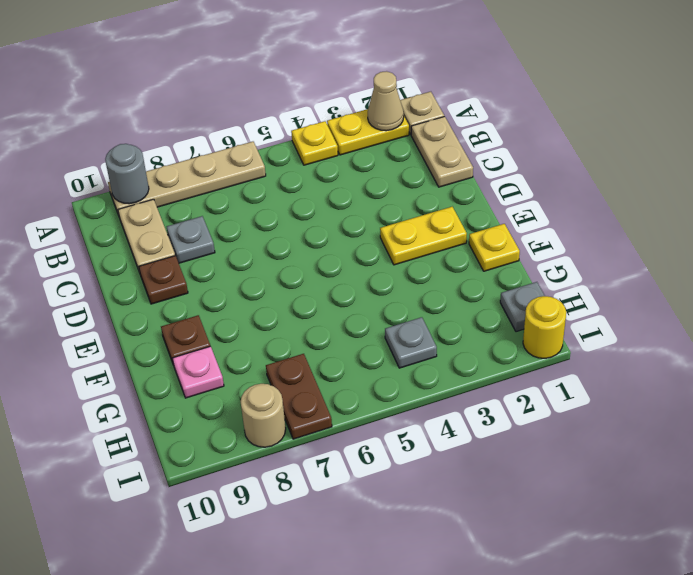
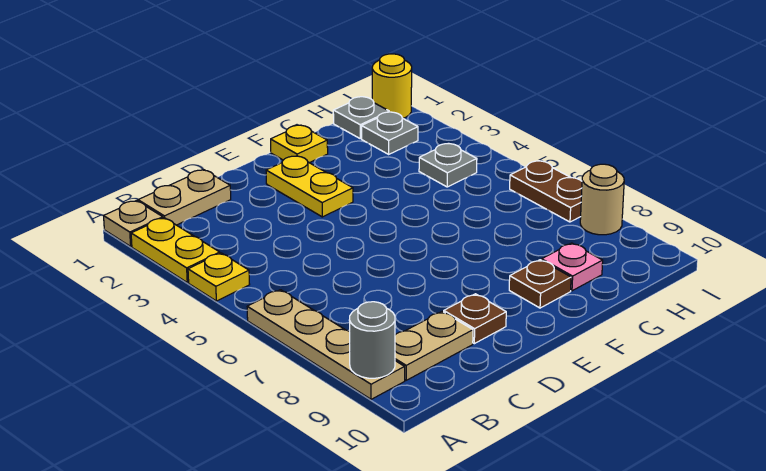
tan 1x1 cone [368,71,404,131] -> none
grey 1x1 plate [167,216,215,263] -> grey 1x1 plate moved to [362,112,418,154]
brown 1x2 plate [266,354,332,439] -> brown 1x2 plate turned to [510,161,582,222]

